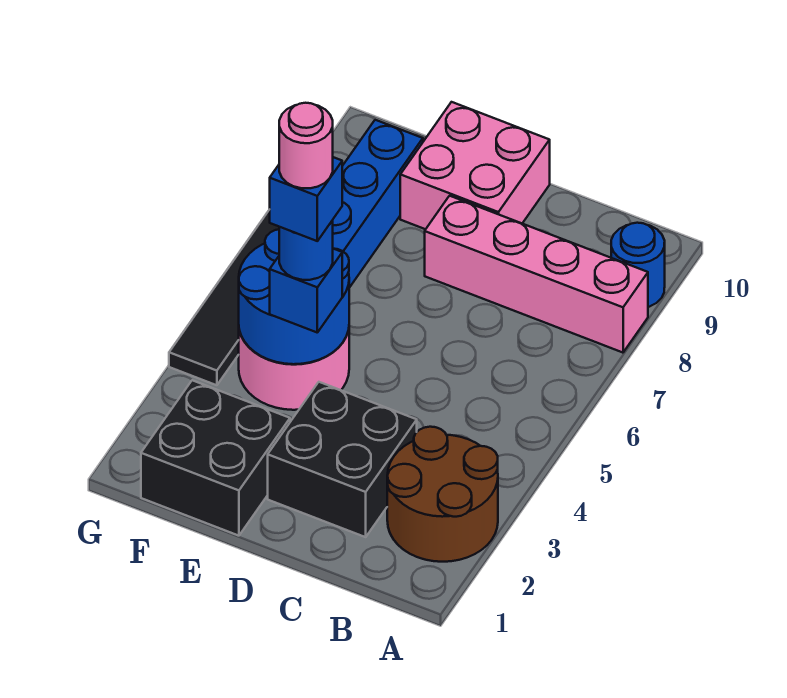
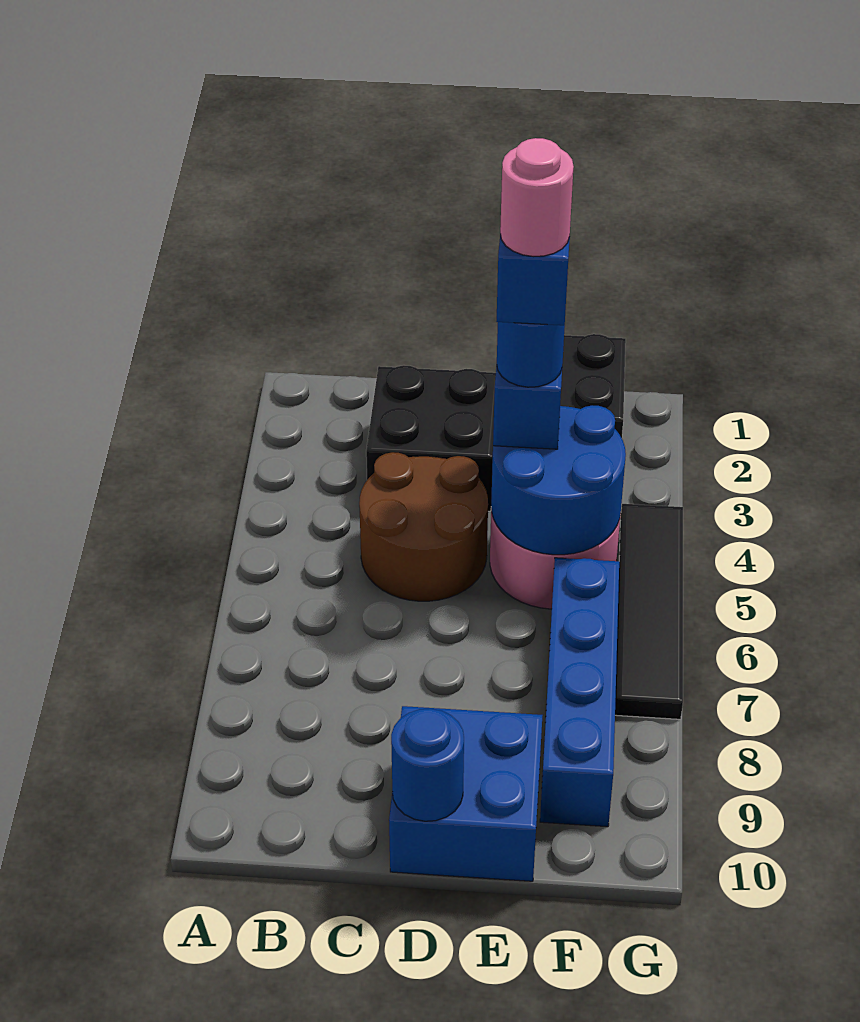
brown 2x2 round brick [387,427,498,562] -> brown 2x2 round brick moved to [359,452,488,601]
pink 1x4 brick [425,196,648,353] -> none
blue 1x1 round brick [611,223,665,307] -> blue 1x1 round brick moved to [391,709,464,821]
pink 2x2 brick [400,102,550,229] -> blue 2x2 brick [389,706,543,881]

